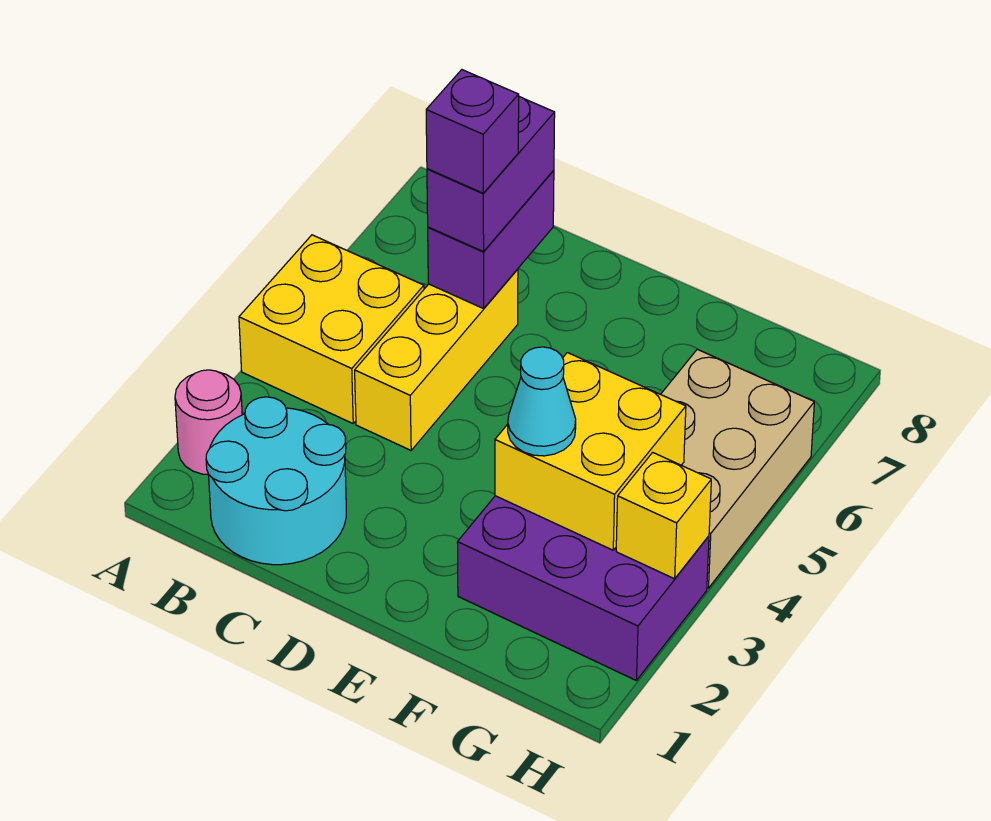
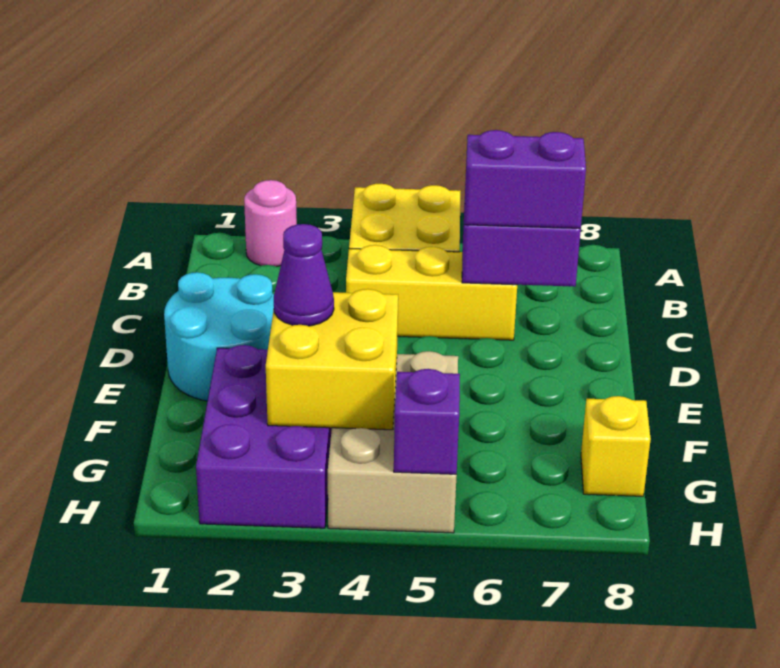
cyan 2x2 round brick [206,397,346,565] -> cyan 2x2 round brick moved to [164,272,274,401]
purple 1x1 brick [426,70,519,193] -> purple 1x1 brick moved to [394,369,460,474]
cyan 1x1 cone [508,347,576,456] -> purple 1x1 cone [274,224,334,326]
tan 2x3 brick [661,349,814,588] -> tan 2x3 brick turned to [328,351,458,533]
yellow 1x1 brick [616,452,711,579] -> yellow 1x1 brick moved to [581,396,651,496]

